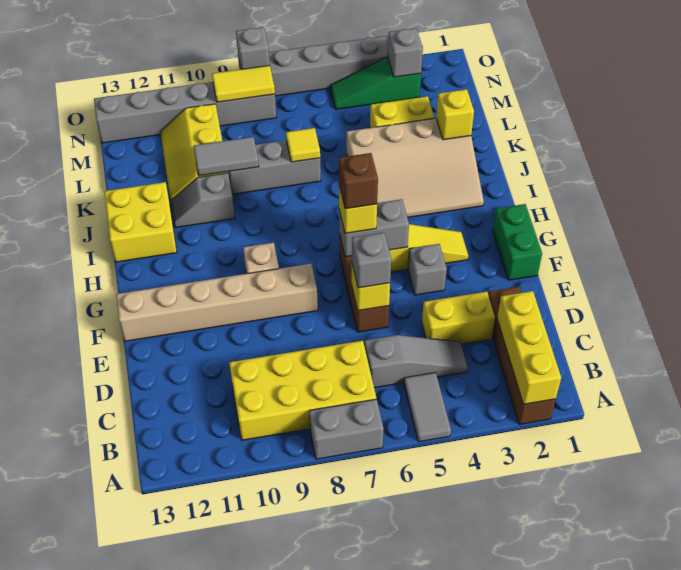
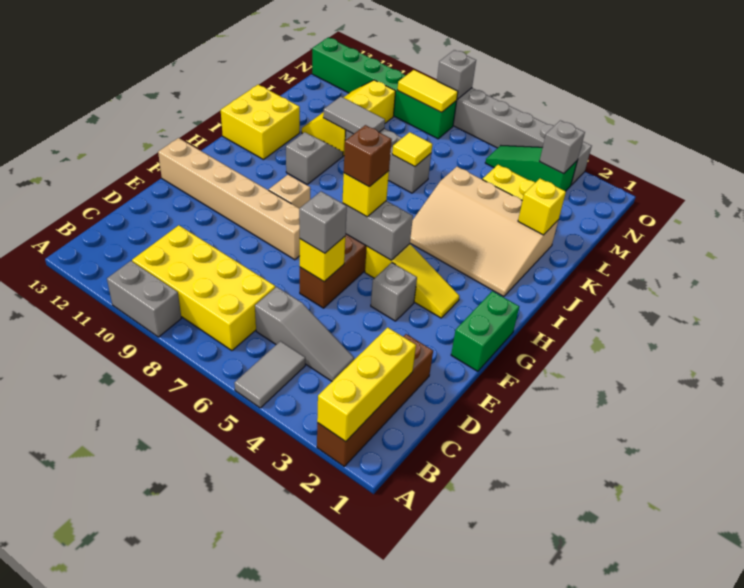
grey 1x2 brick [309,399,384,459] -> grey 1x2 brick moved to [107,261,181,337]
yellow 1x2 brick [422,292,495,344] -> none
grey 1x2 slope [171,173,235,228] -> grey 1x2 slope turned to [286,132,343,184]
grey 1x6 brick [94,82,276,143] -> green 1x6 brick [312,37,457,139]

